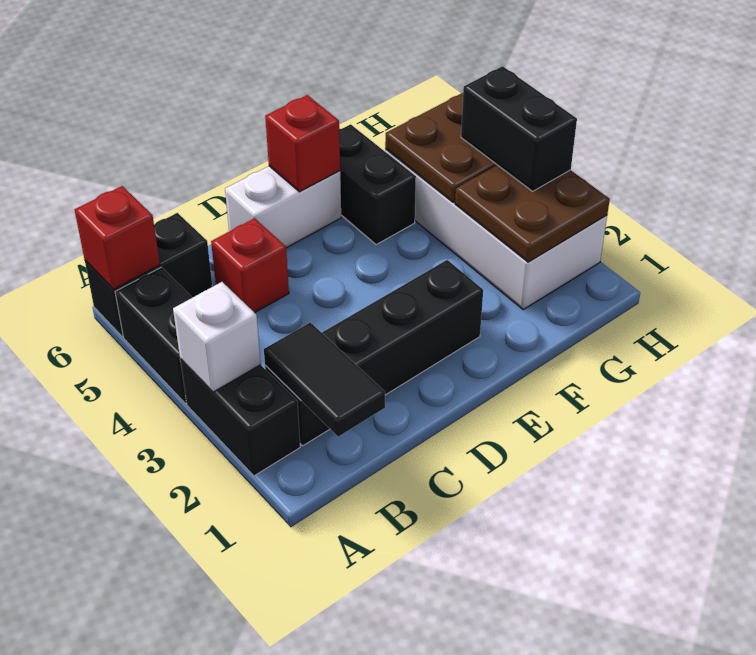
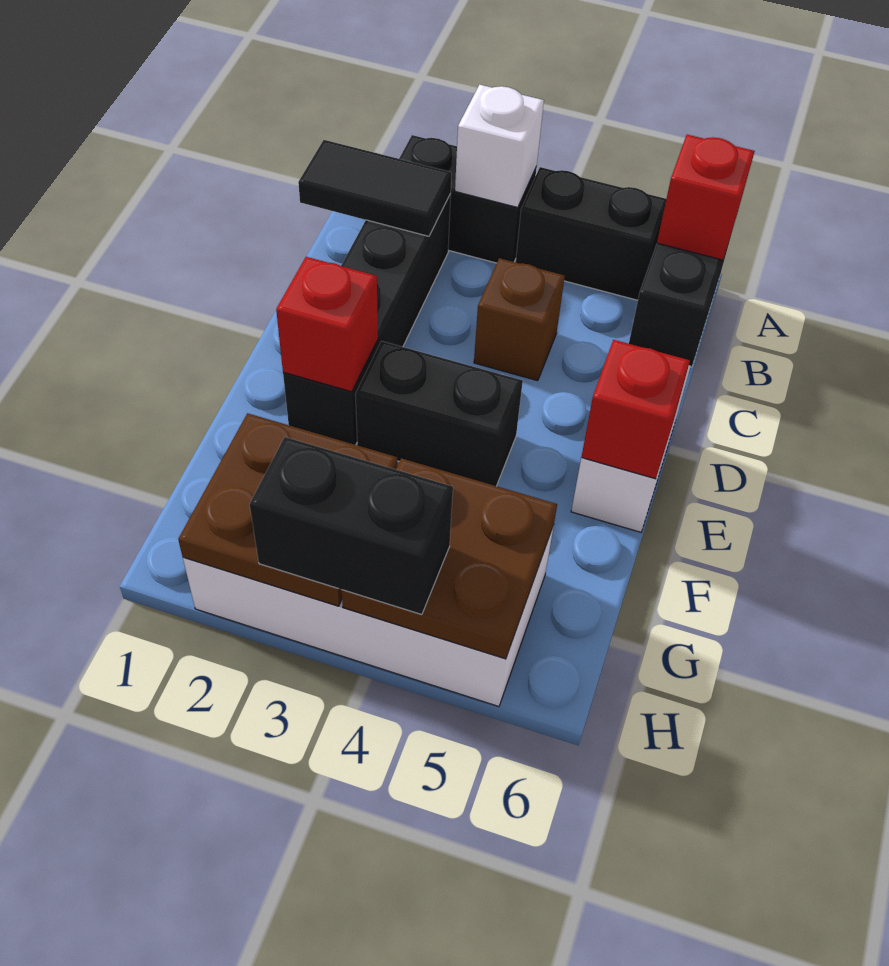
none -> brown 1x1 brick [474,258,565,381]
red 1x1 brick [211,218,289,313] -> red 1x1 brick moved to [276,257,378,392]
black 1x2 brick [339,124,416,245] -> black 1x2 brick moved to [355,341,523,486]

